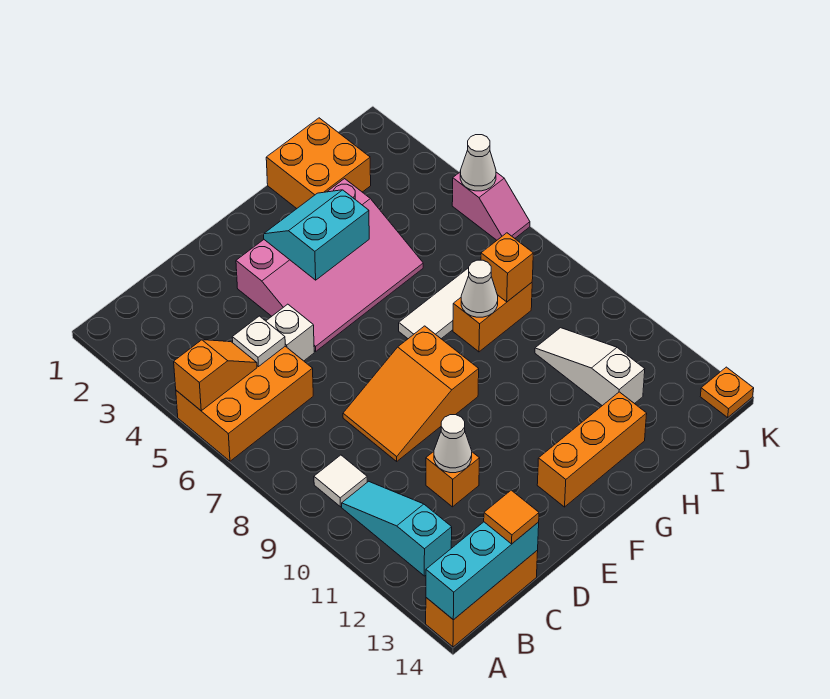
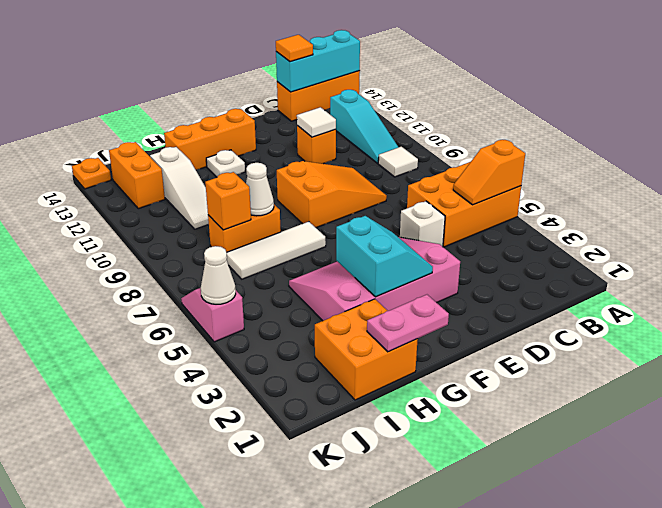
white 1x1 plate [232,316,285,366] -> white 1x1 plate moved to [206,150,245,177]
white 1x1 cone [434,415,472,473] -> white 1x1 tile [297,107,336,137]
cyan 2x2 slope [264,190,369,280] -> cyan 2x2 slope turned to [336,216,433,297]
none -> pink 1x2 plate [367,295,449,352]
none -> orange 1x2 brick [109,142,165,209]

